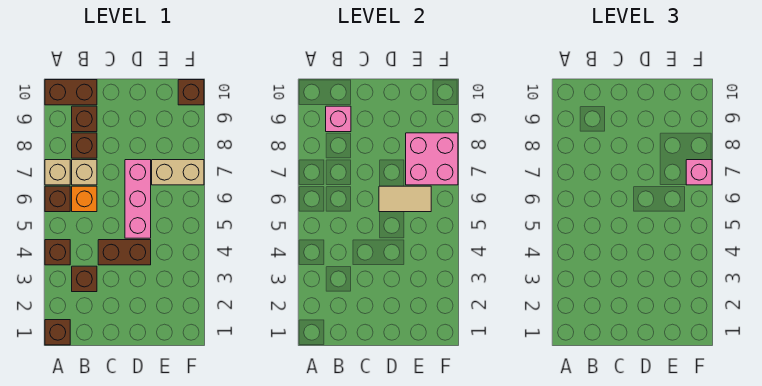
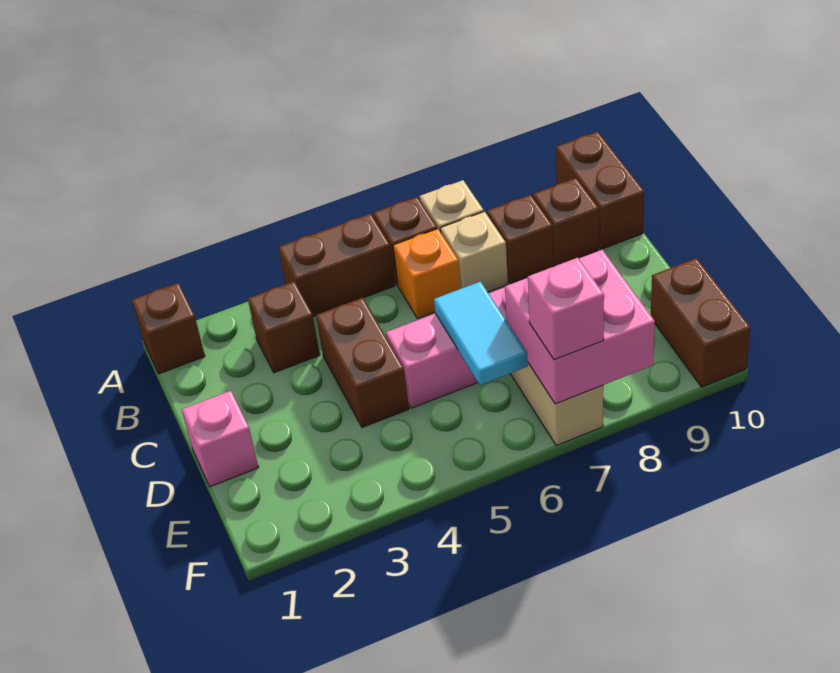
brown 1x1 brick [45,240,70,265] -> brown 1x2 brick [278,214,395,316]
pink 1x1 brick [326,106,351,132] -> pink 1x1 brick moved to [182,391,259,487]
tan 1x2 tile [379,186,431,212] -> cyan 1x2 tile [434,282,528,385]
brown 1x1 brick [178,80,204,105] -> brown 1x2 brick [651,258,751,387]

